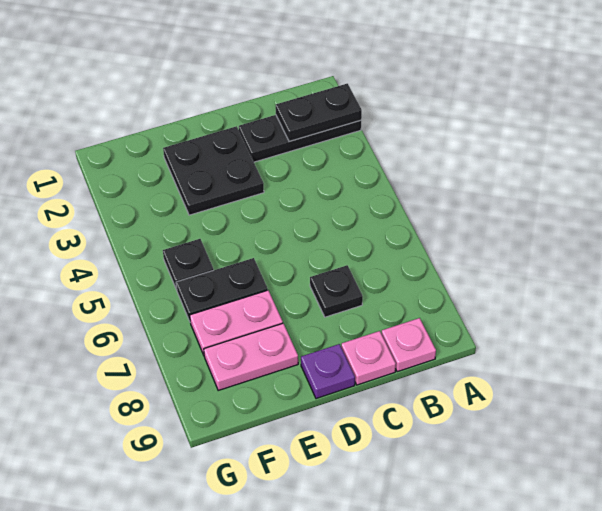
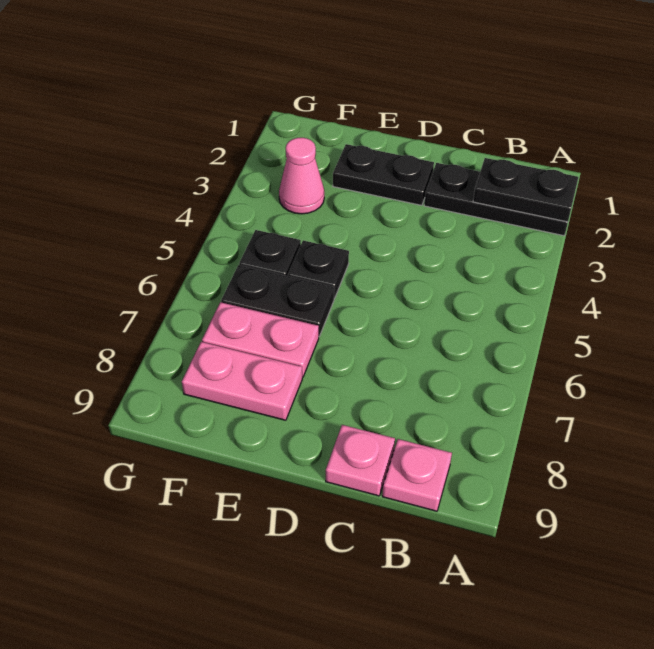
black 1x1 plate [310,265,363,317] -> black 1x1 plate moved to [288,241,349,298]
black 2x2 plate [163,126,264,215] -> black 1x2 plate [333,144,434,205]
purple 1x1 plate [301,344,355,399] -> none
none -> pink 1x1 cone [279,138,324,214]

